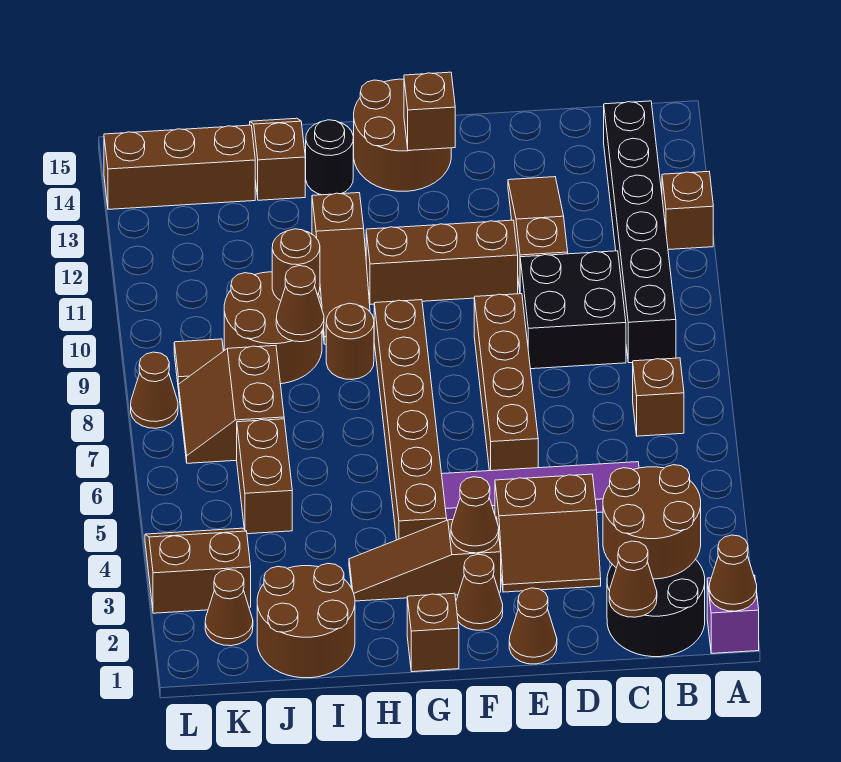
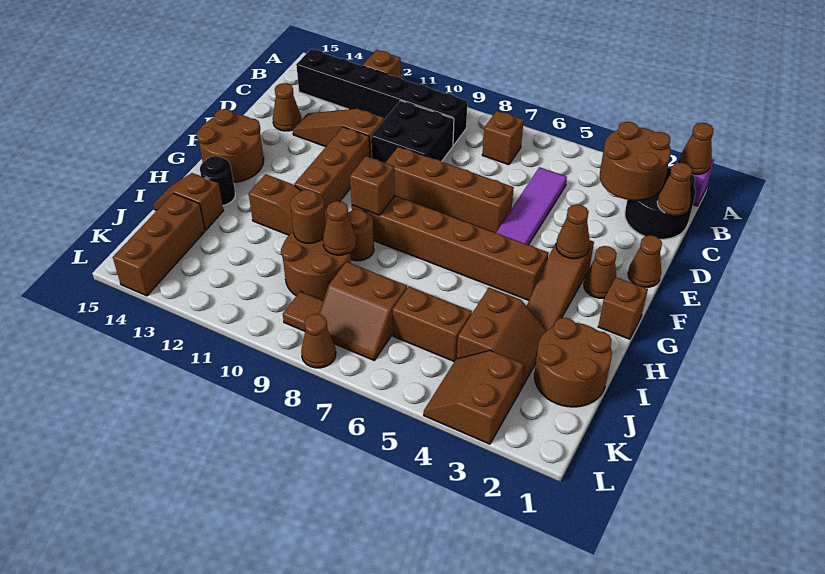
brown 2x2 slope [495,474,601,592] -> brown 2x2 slope moved to [457,288,547,389]
brown 1x1 brick [404,72,455,151] -> brown 1x1 brick moved to [350,156,395,215]
brown 1x1 cone [205,570,253,646] -> brown 1x1 cone moved to [273,83,301,131]

